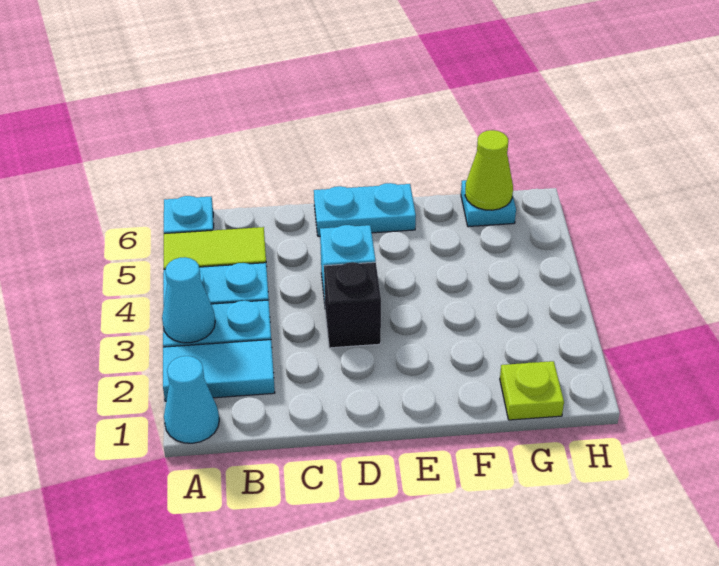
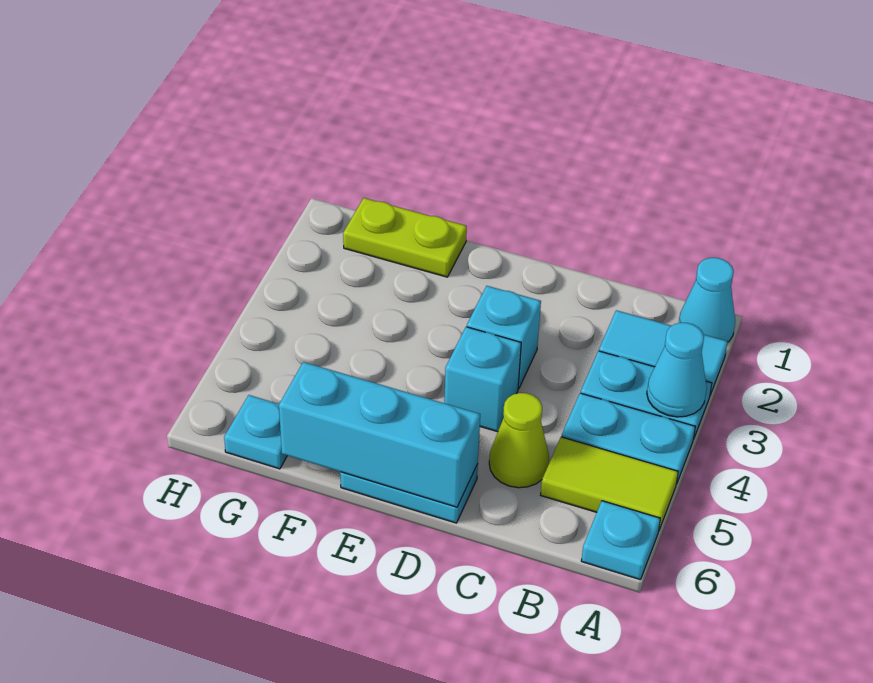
black 1x1 brick [324,262,381,348] -> cyan 1x1 brick [467,286,541,389]
none -> cyan 1x3 brick [279,362,480,507]
lime 1x1 plate [500,361,564,420] -> lime 1x2 plate [343,198,467,277]
lime 1x1 cone [465,130,513,210] -> lime 1x1 cone moved to [489,393,549,488]

